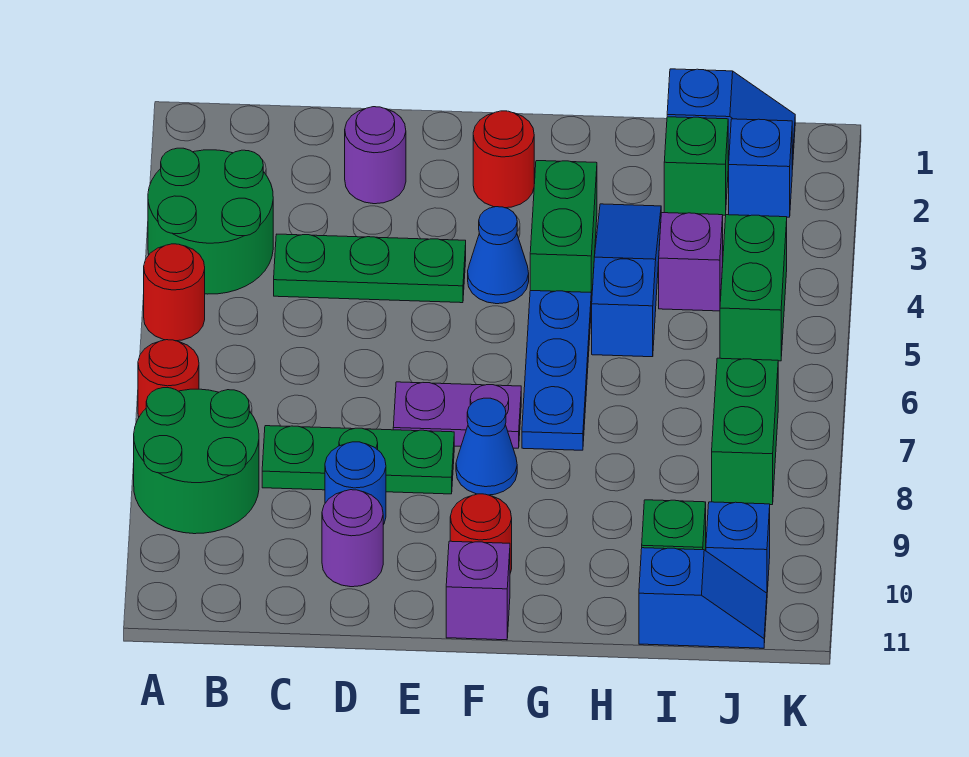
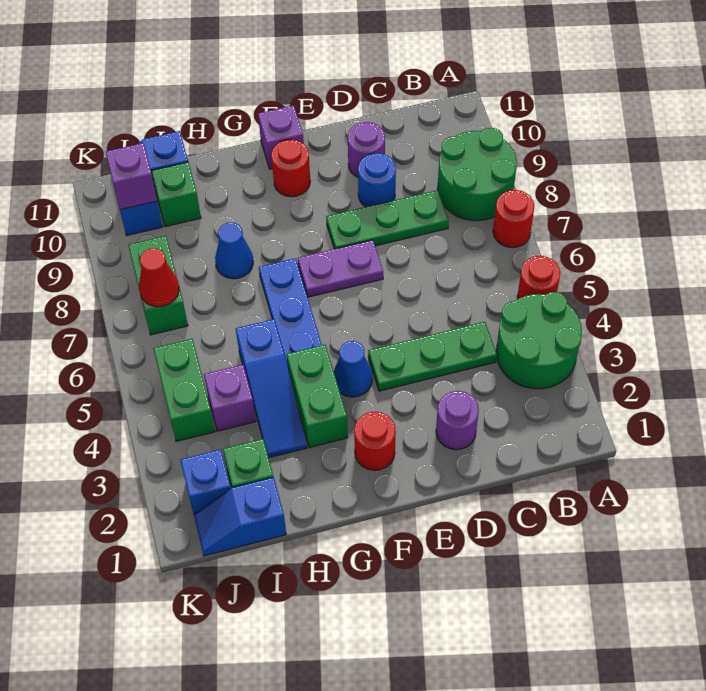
blue 1x1 cone [456,398,517,495] -> blue 1x1 cone moved to [215,223,253,279]
none -> red 1x1 cone [139,249,179,307]
none -> purple 1x1 brick [106,143,157,210]

